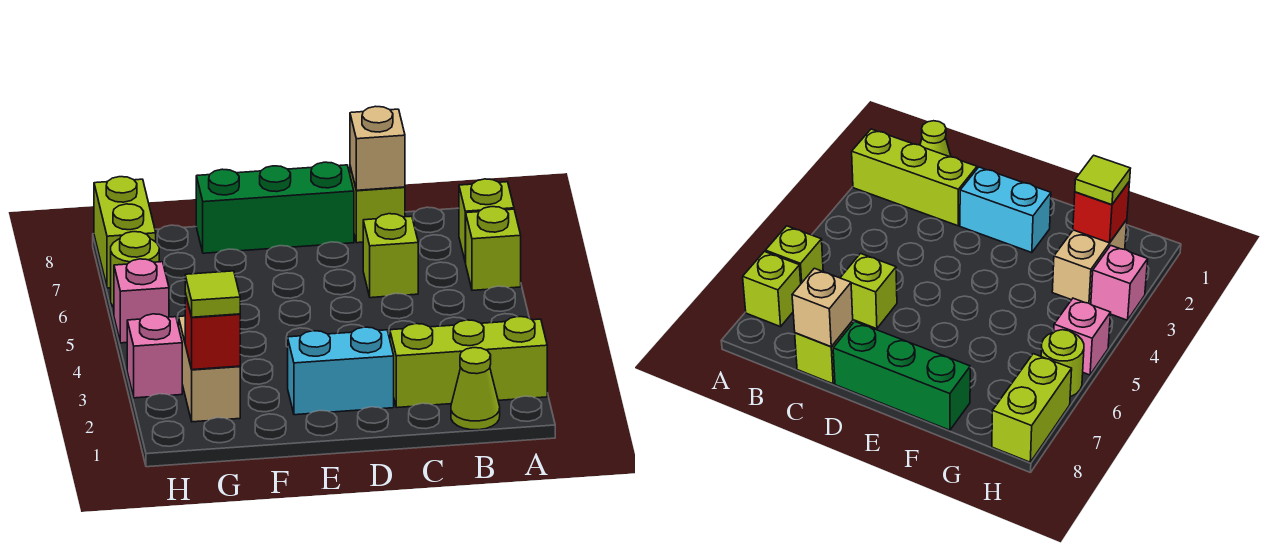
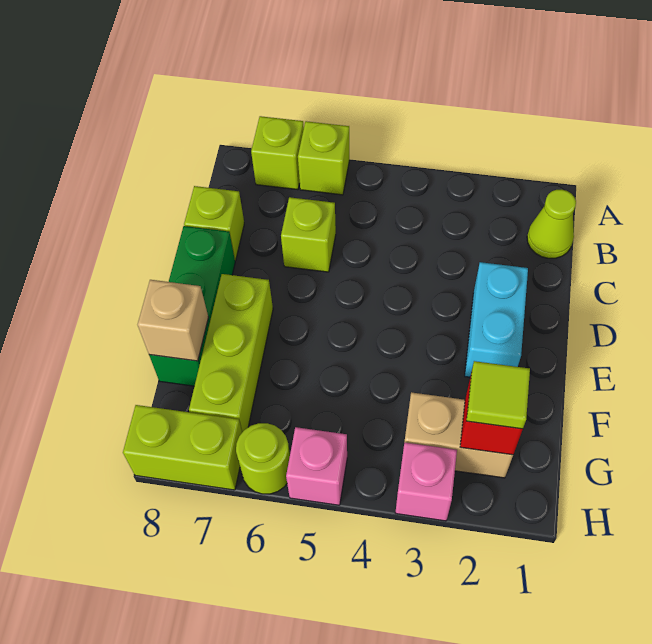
lime 1x3 brick [390,316,547,408] -> lime 1x3 brick moved to [189,274,273,432]
tan 1x1 brick [350,106,405,190] -> tan 1x1 brick moved to [138,280,208,361]

